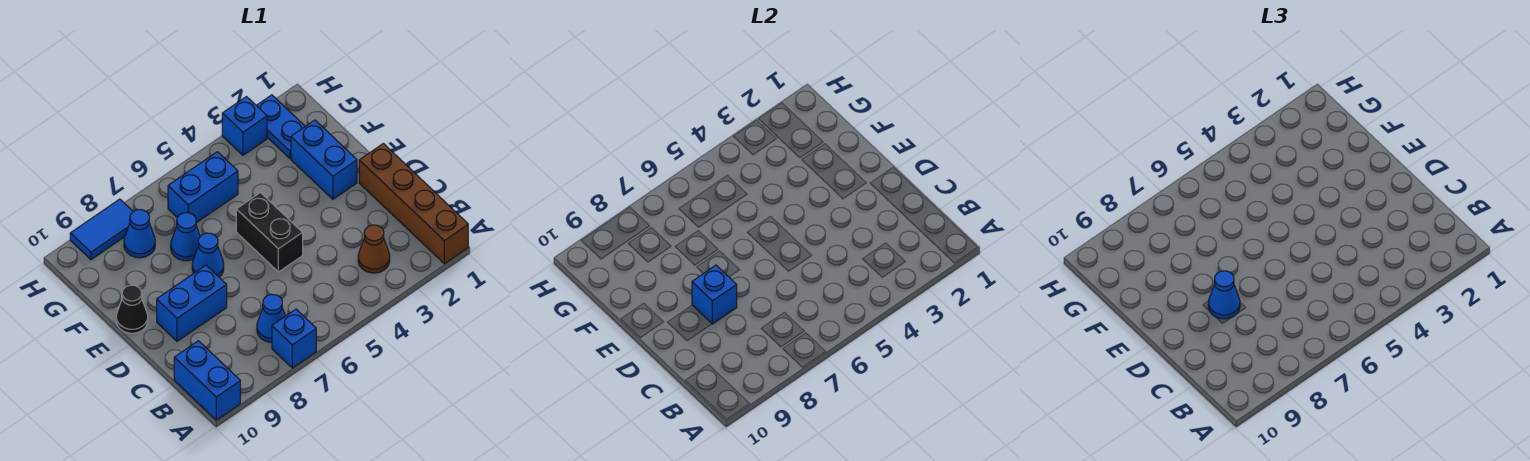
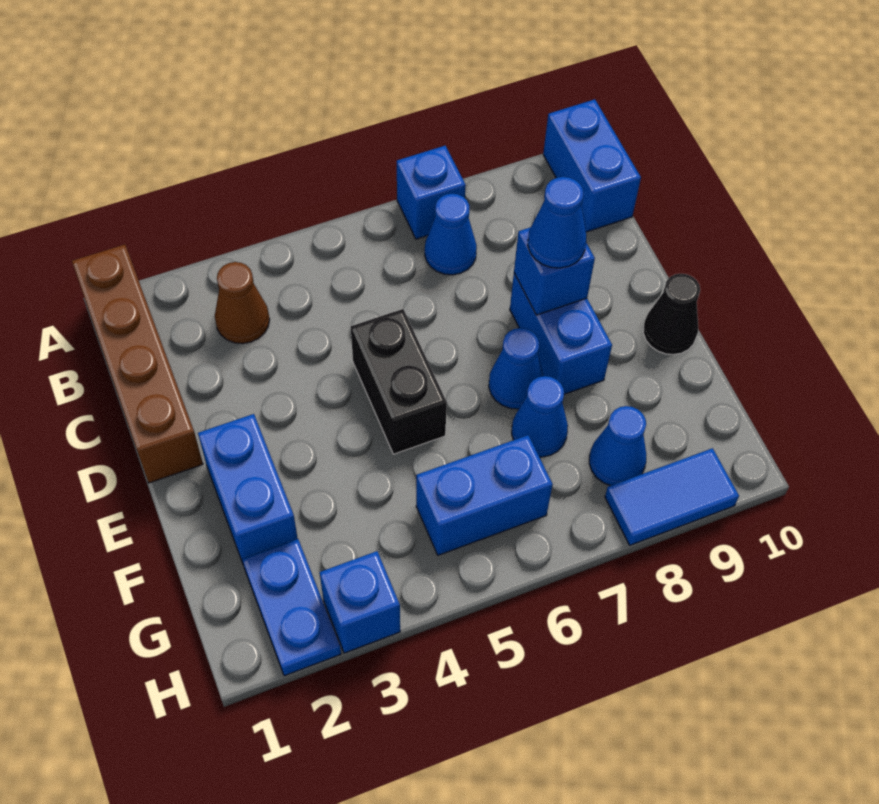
blue 1x2 brick [157,265,227,341] -> blue 1x2 brick turned to [510,273,612,394]

